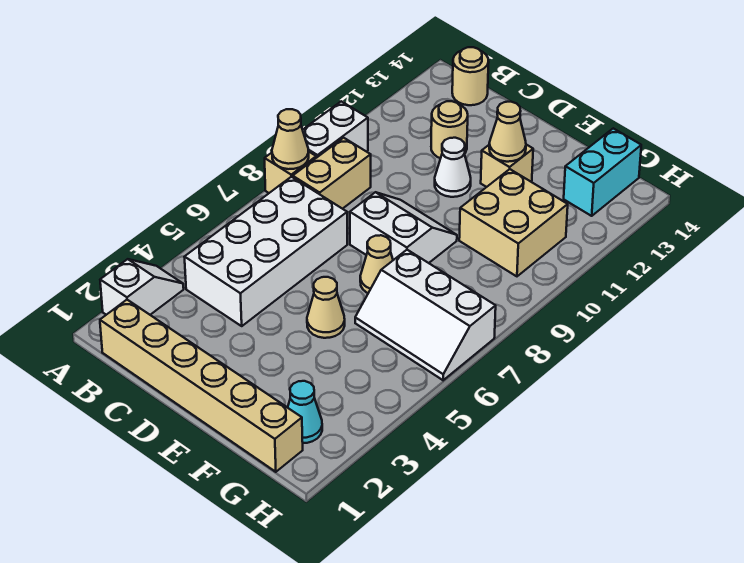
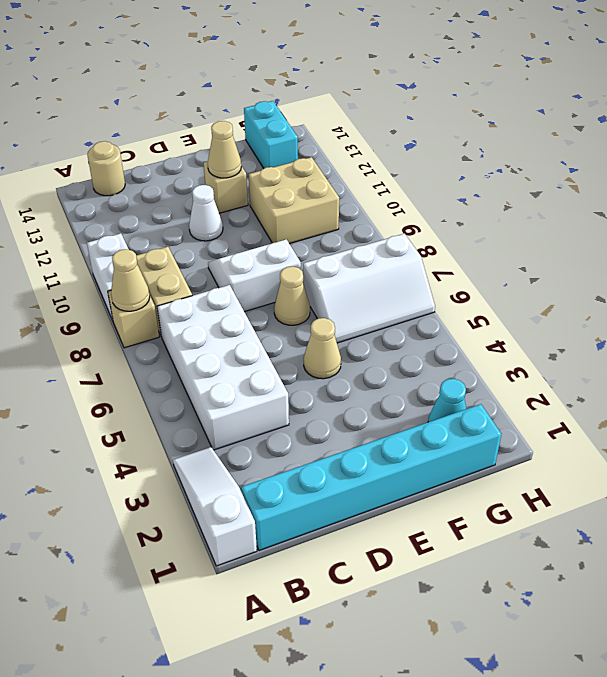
white 1x2 slope [100,259,184,315] -> white 1x3 slope [173,447,257,566]
tan 1x6 brick [100,300,303,472] -> cyan 1x6 brick [241,404,501,551]
tan 1x1 round brick [431,101,468,158] -> none

